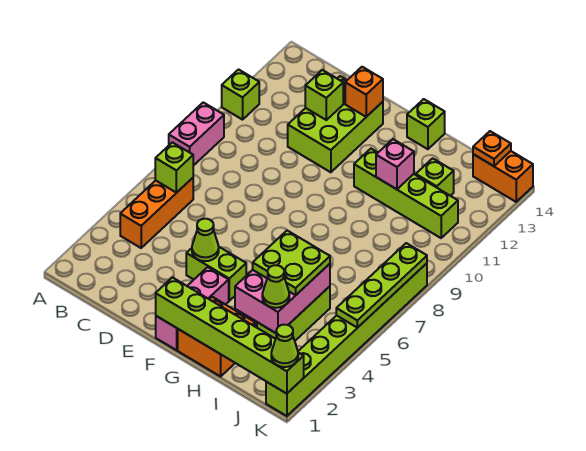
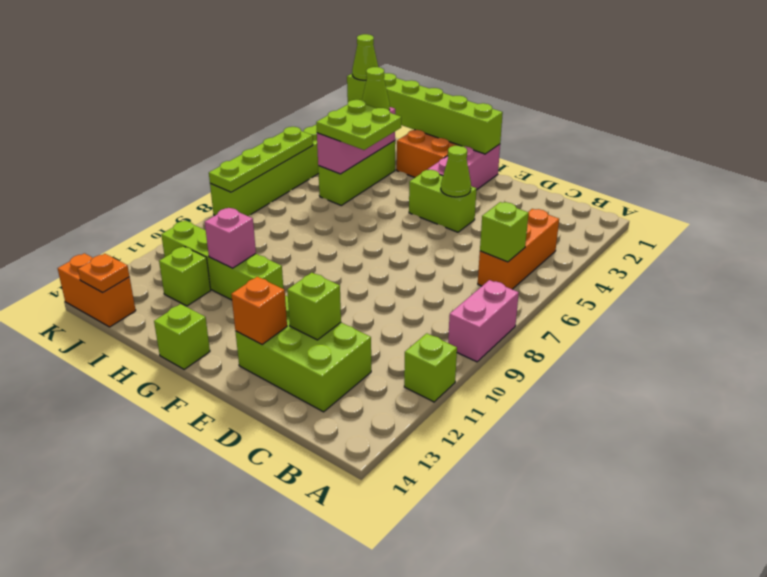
lime 2x3 brick [288,76,383,172] -> lime 2x3 brick turned to [235,296,371,412]
pink 2x3 brick [235,264,330,333] -> pink 1x3 brick [317,107,395,174]

